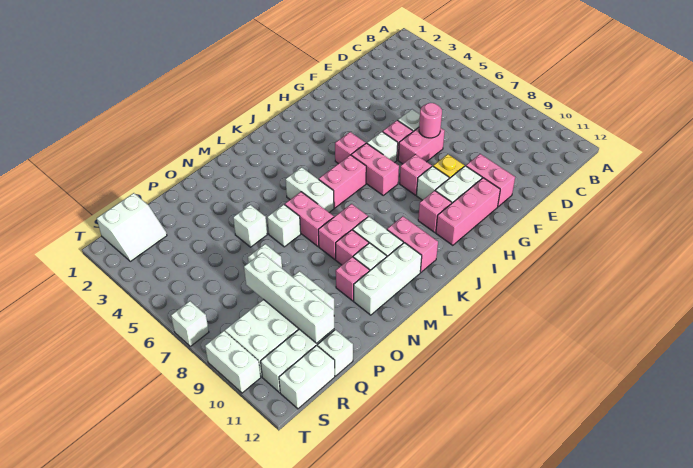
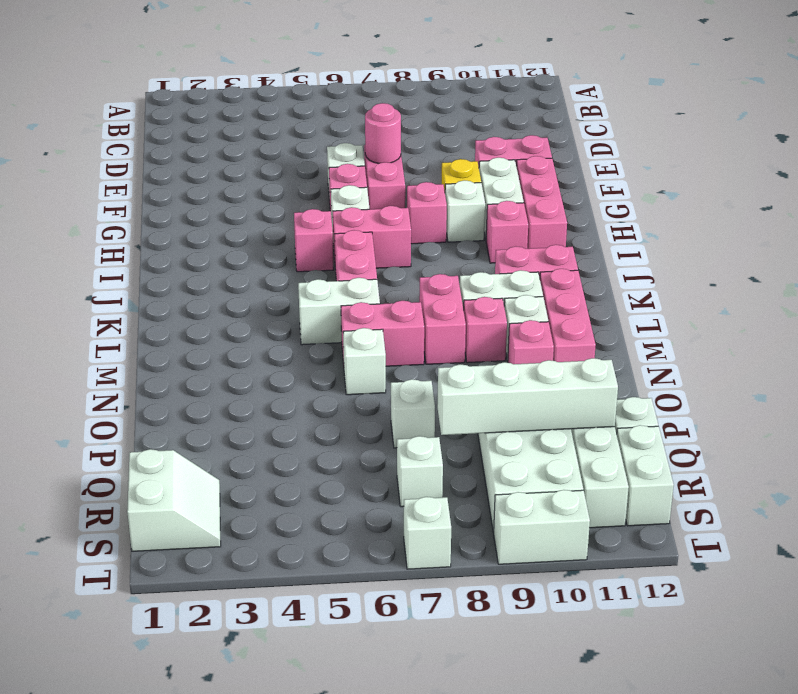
white 1x3 brick [354,243,422,315] -> pink 1x3 brick [540,269,596,362]
white 1x1 brick [233,205,267,247] -> white 1x1 brick moved to [397,436,443,507]

